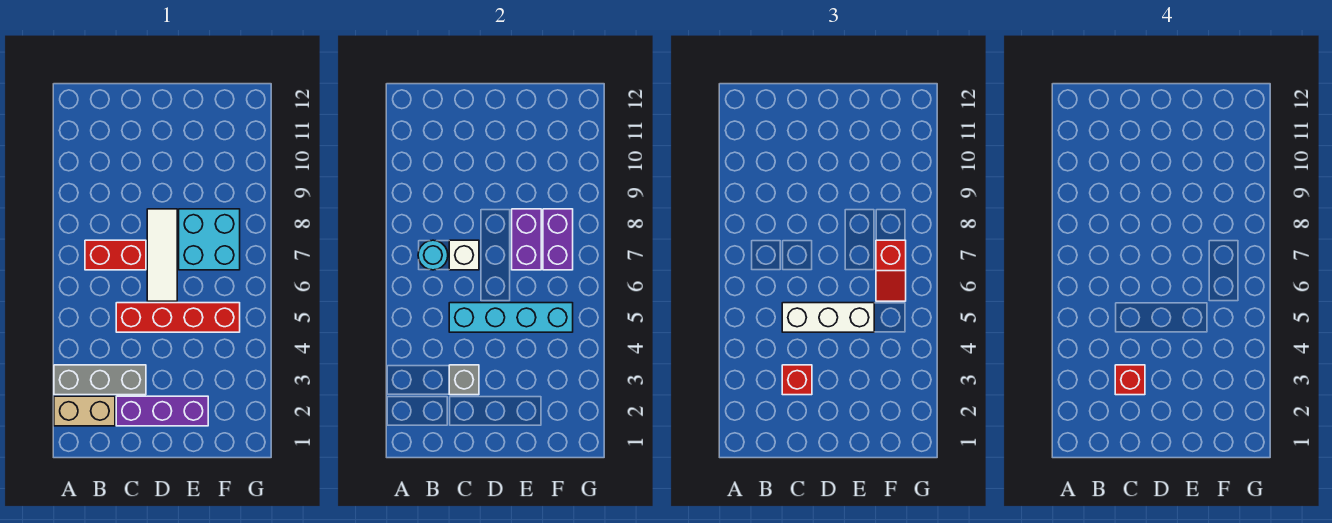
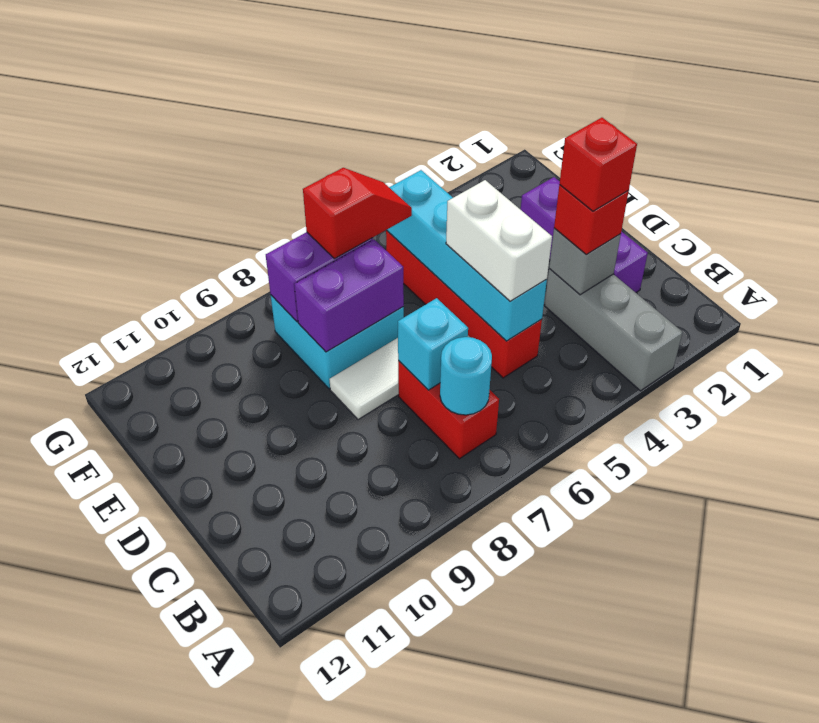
tan 1x2 brick [54,396,115,426] -> none
white 1x3 brick [782,303,874,332] -> white 1x2 brick [446,180,552,301]
white 1x1 brick [449,240,479,270] -> cyan 1x1 brick [398,298,468,390]

